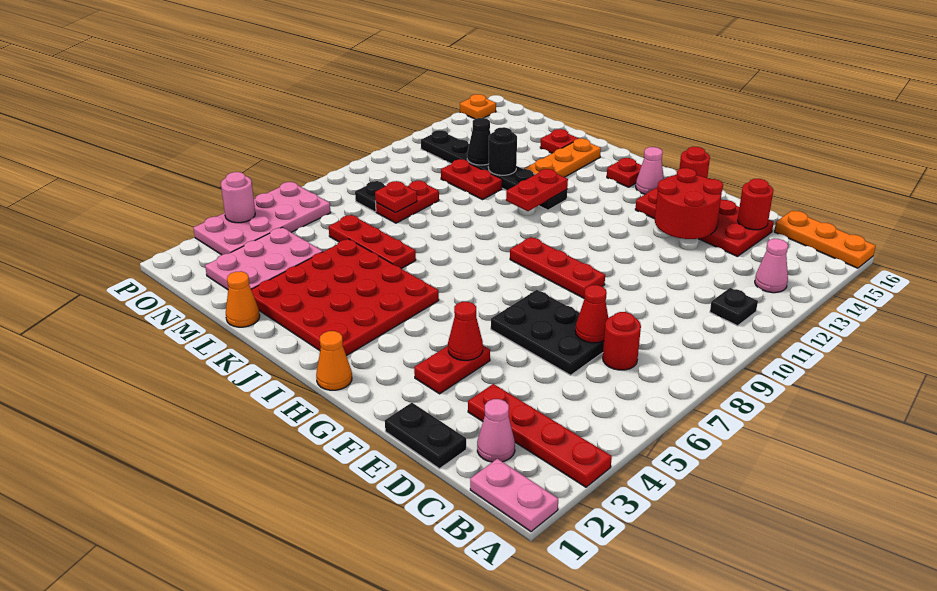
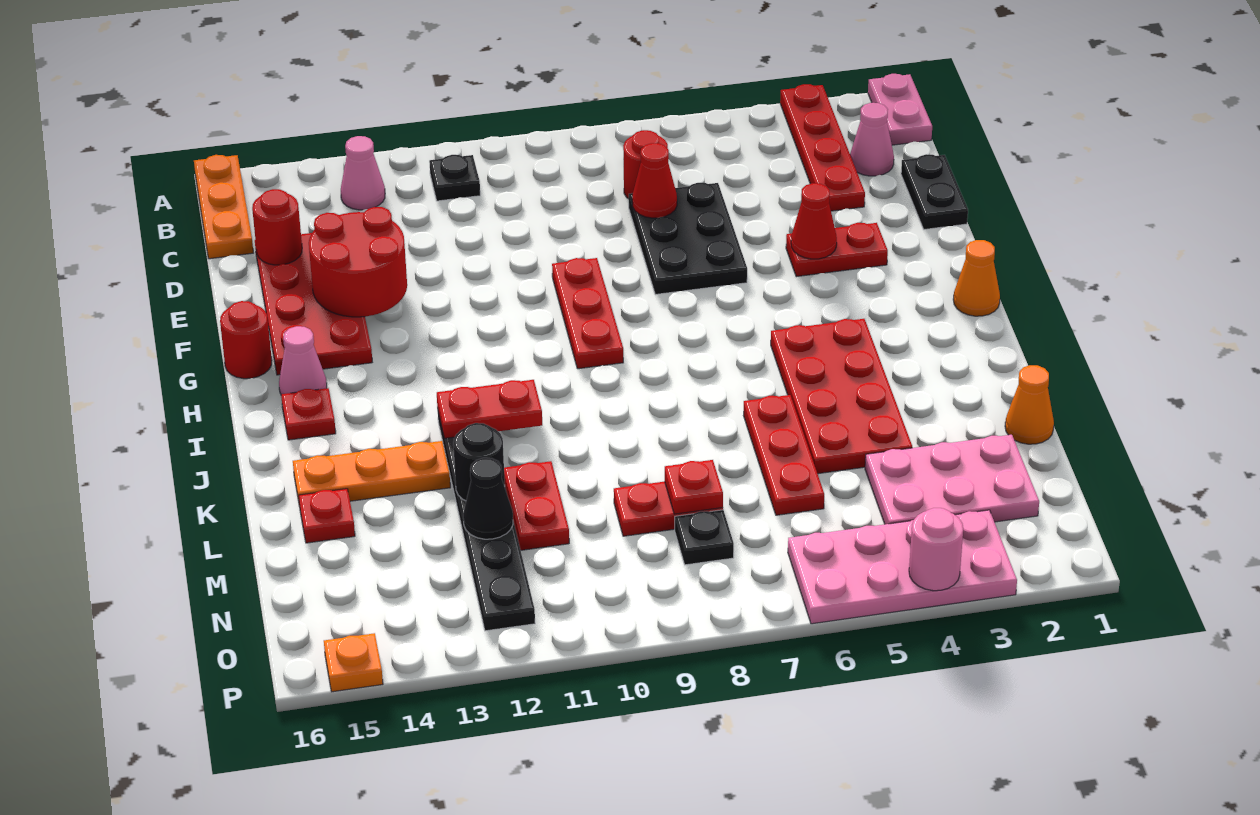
red 4x4 plate [251,239,439,356] -> red 2x4 plate [771,319,912,474]

